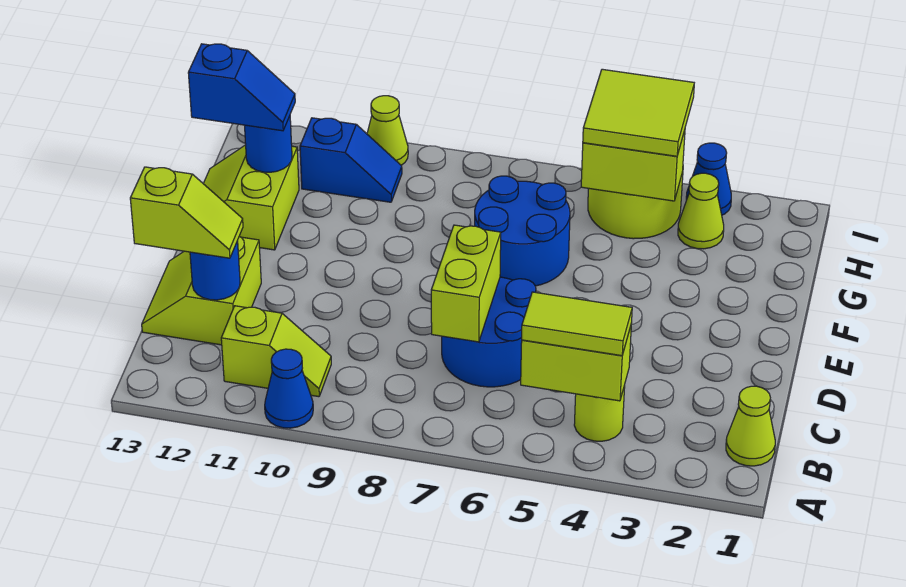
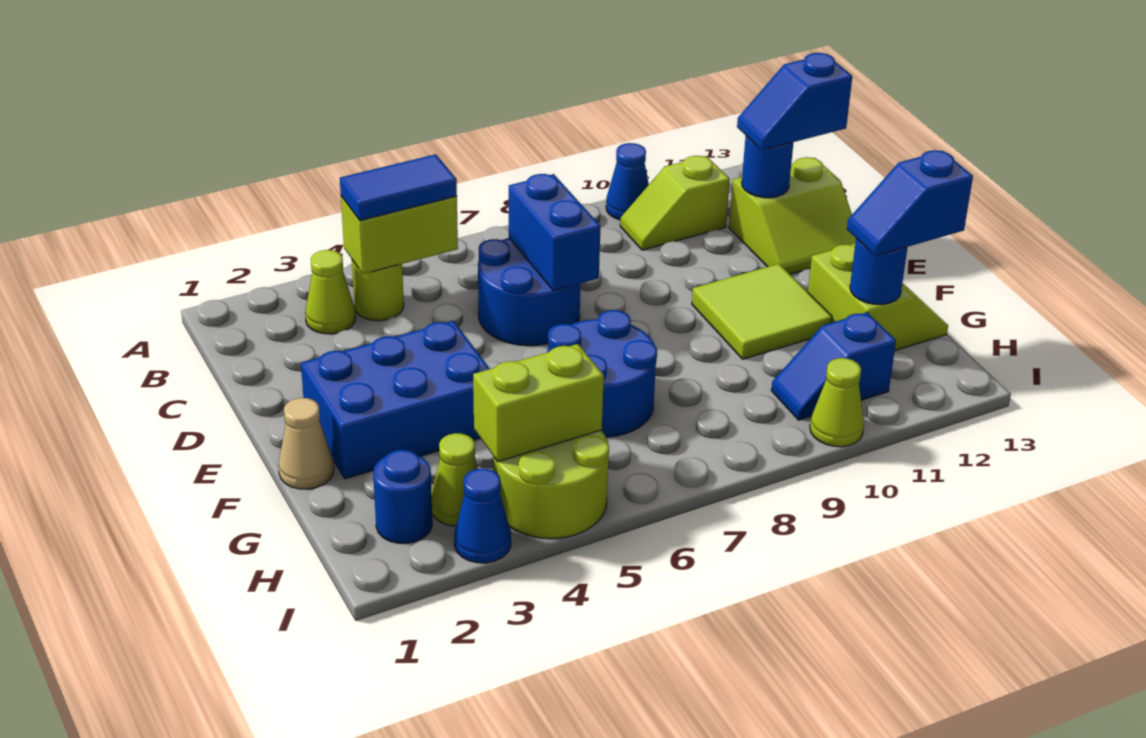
lime 1x1 cone [726,386,775,466] -> lime 1x1 cone moved to [305,250,356,334]
lime 1x2 tile [522,292,632,356] -> blue 1x2 tile [340,154,457,221]
lime 1x2 brick [431,225,501,342] -> blue 1x2 brick [509,174,601,291]
lime 2x2 slope [142,236,261,345] -> lime 2x2 slope turned to [729,157,856,274]
lime 1x2 slope [130,167,243,258] -> blue 1x2 slope [737,53,852,150]
none -> blue 2x3 brick [301,321,490,479]
none -> tan 1x1 cone [278,398,334,489]
none -> blue 1x1 round brick [373,450,432,543]
lime 2x2 tile [583,69,694,156] -> lime 2x2 tile moved to [692,264,832,359]

